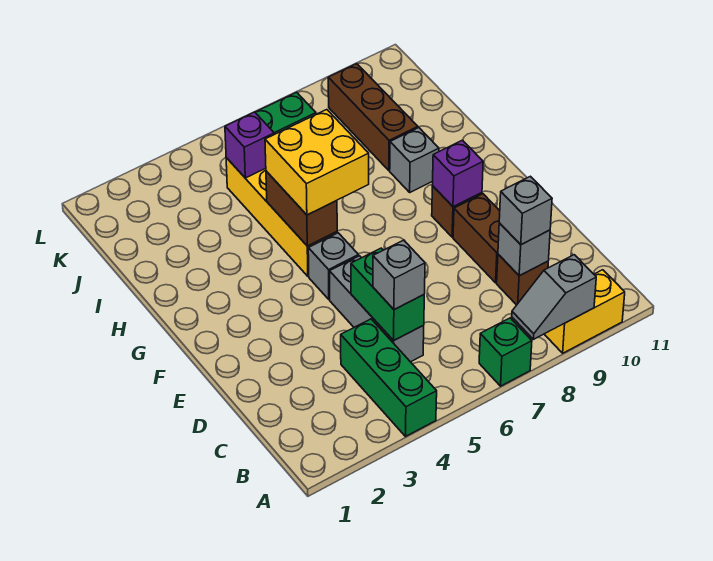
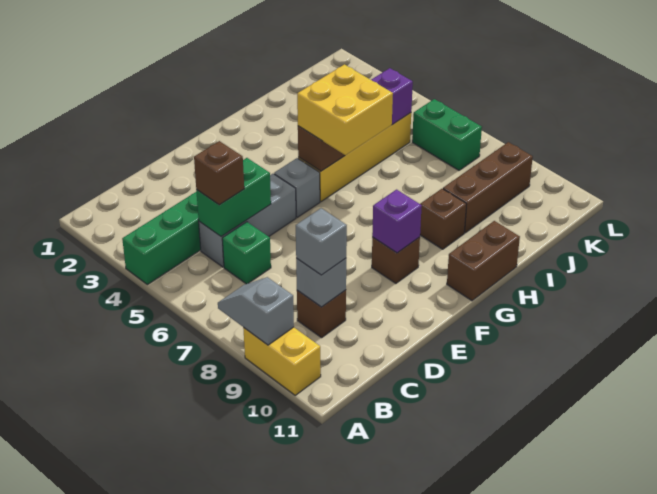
green 1x1 brick [479,318,532,386] -> green 1x1 brick moved to [222,222,271,284]
grey 1x1 brick [373,240,425,310] -> brown 1x1 brick [194,141,244,205]
brown 1x2 brick [453,194,500,283] -> brown 1x2 brick moved to [447,221,520,301]
grey 1x1 brick [390,128,439,192] -> brown 1x1 brick [420,189,466,249]

